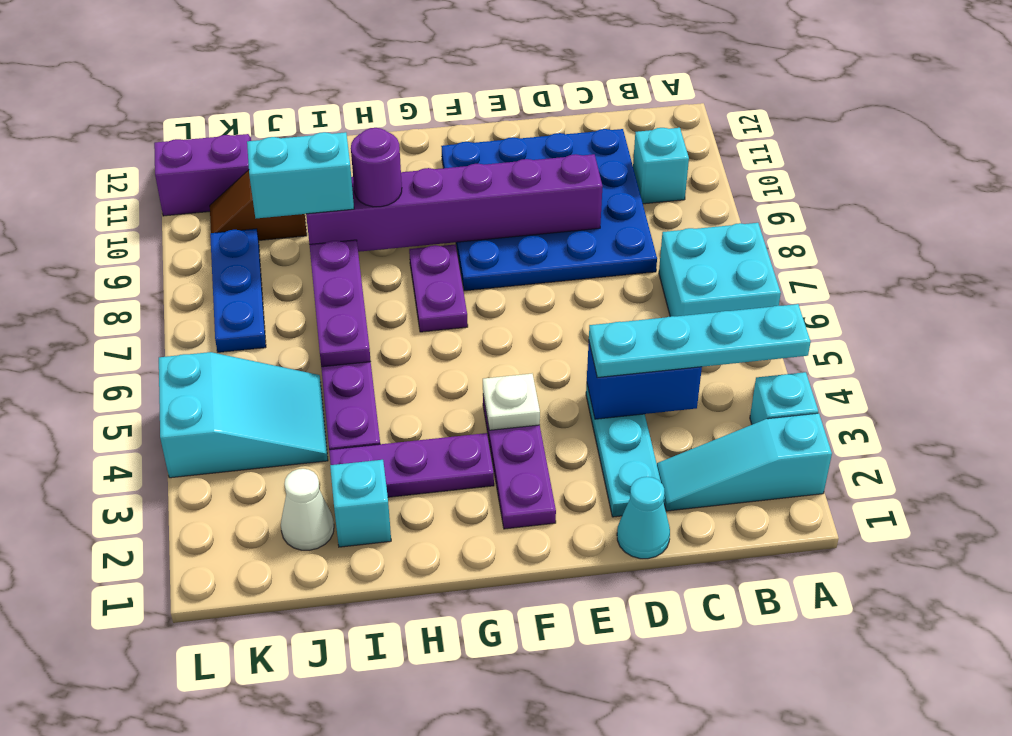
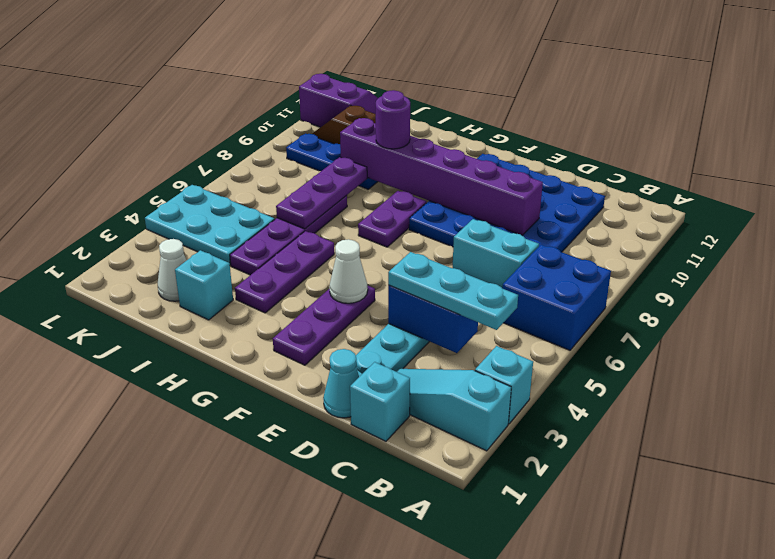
cyan 1x4 plate [589,304,811,377] -> cyan 1x3 plate [388,252,518,330]
cyan 2x2 brick [659,223,781,317] -> blue 2x2 brick [502,245,611,350]
cyan 1x1 brick [633,128,689,204] -> cyan 1x1 brick moved to [350,362,410,441]
white 1x1 plate [483,374,540,430] -> white 1x1 cone [329,239,368,303]
purple 1x3 plate [329,433,494,497] -> purple 1x3 plate turned to [235,231,334,313]
cyan 1x2 brick [247,132,354,218] -> cyan 1x2 brick moved to [453,219,539,287]
cyan 2x3 slope [159,352,328,478] -> cyan 2x3 plate [145,185,274,265]
blue 1x3 plate [210,229,266,352] -> blue 1x3 plate turned to [286,134,378,189]

